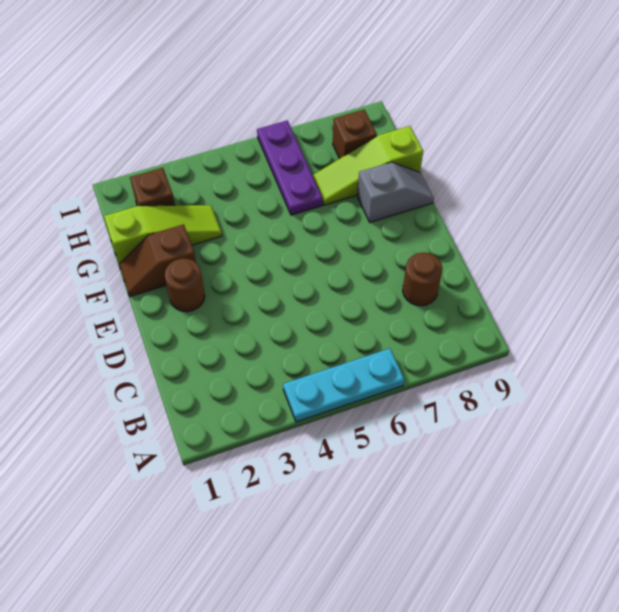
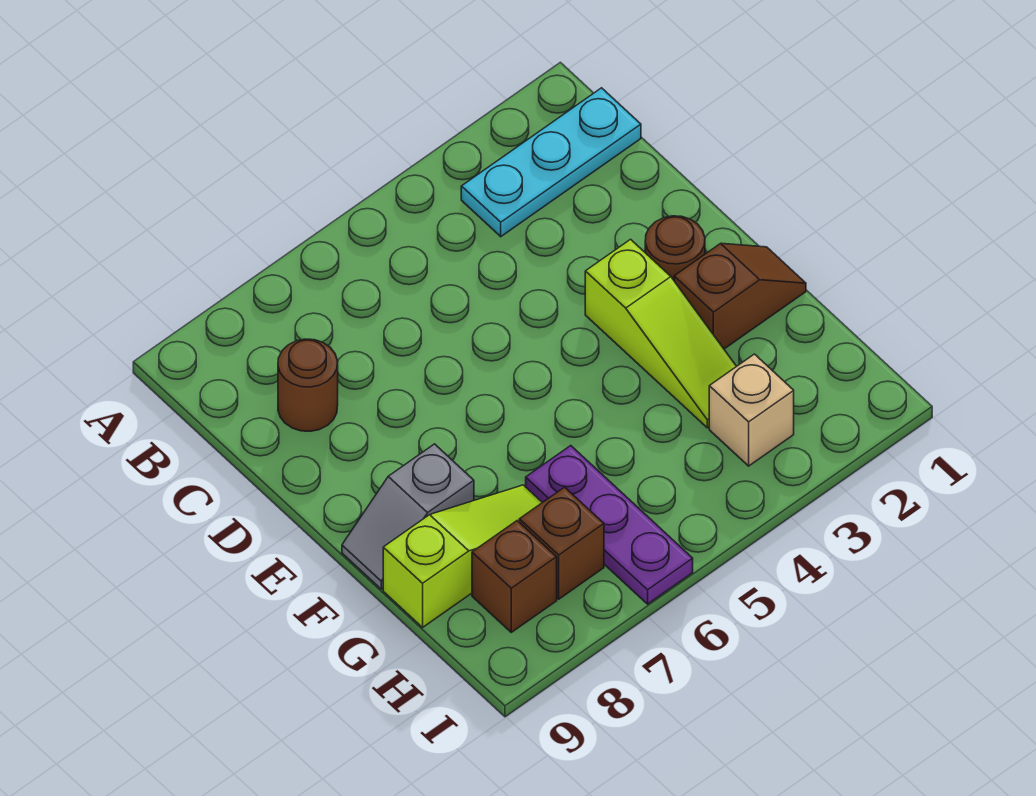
cyan 1x3 plate [283,349,404,422] -> cyan 1x3 plate moved to [461,88,641,237]
lime 1x3 slope [104,205,222,264] -> lime 1x3 slope turned to [585,239,736,428]
brown 1x1 brick [130,168,175,206] -> brown 1x1 brick moved to [519,487,604,599]
none -> tan 1x1 brick [709,354,794,466]

